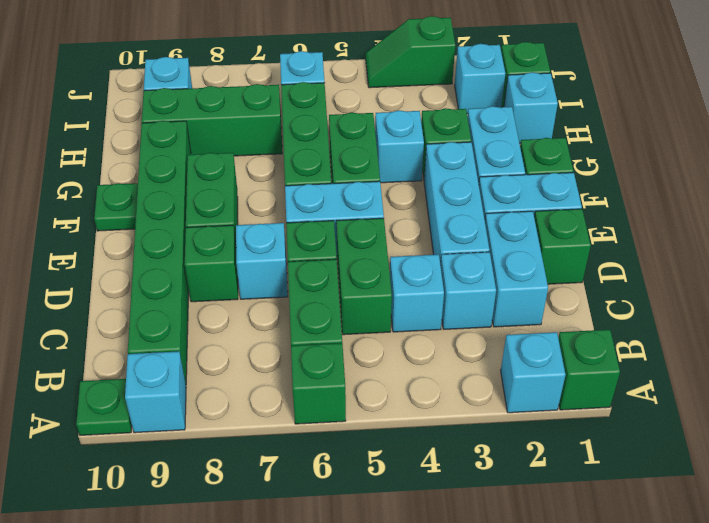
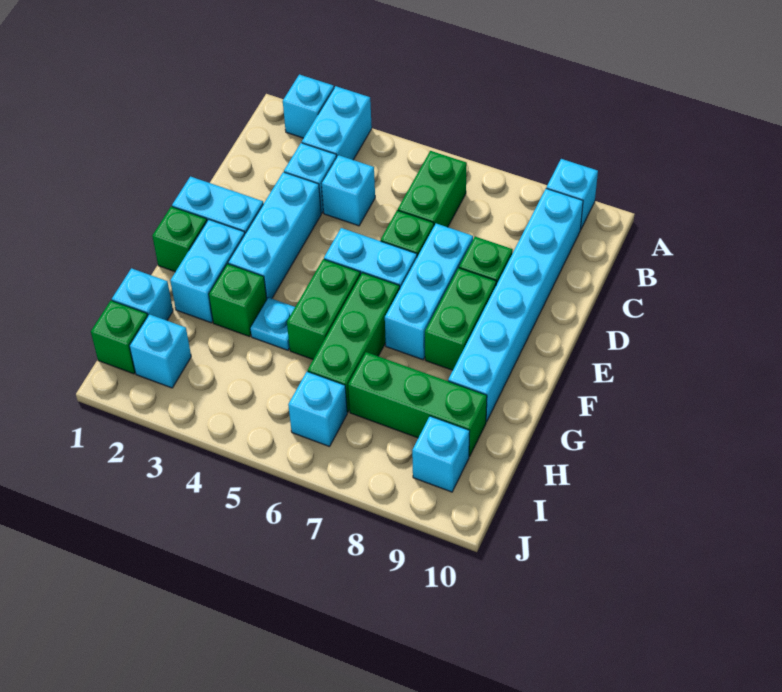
green 1x1 brick [558,330,620,410] -> none
green 1x1 brick [291,343,346,424] -> none
green 1x1 plate [76,379,132,435] -> none
green 1x6 brick [128,121,191,383] -> cyan 1x6 brick [448,189,583,422]
cyan 1x2 brick [485,211,548,327] -> cyan 1x2 brick moved to [302,86,372,160]
green 1x2 brick [336,218,392,335] -> none
green 1x1 brick [534,209,591,284] -> none
cyan 1x1 brick [236,223,288,299] -> cyan 1x3 brick [385,224,473,360]
green 1x1 plate [94,183,138,231] -> none
cyan 1x1 brick [375,110,424,183] -> cyan 1x1 plate [250,298,295,350]
green 1x2 slope [366,16,455,88] -> none

